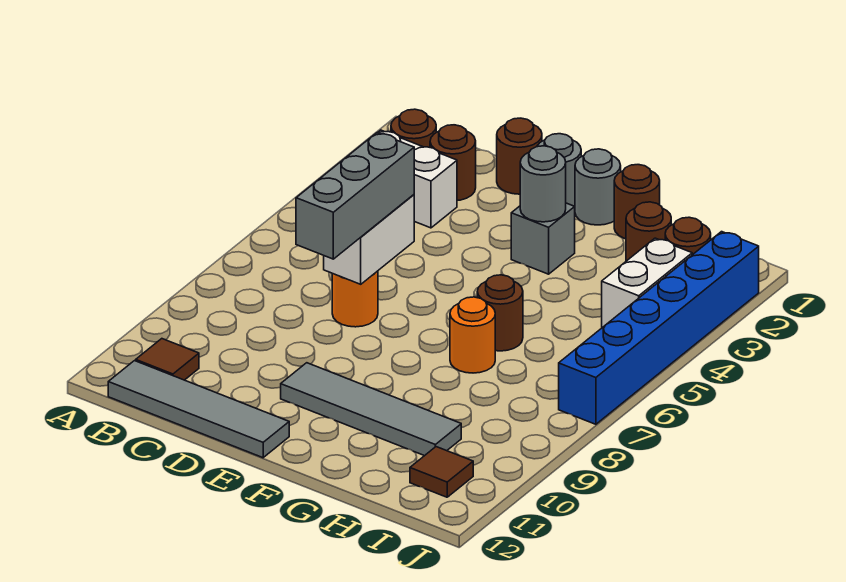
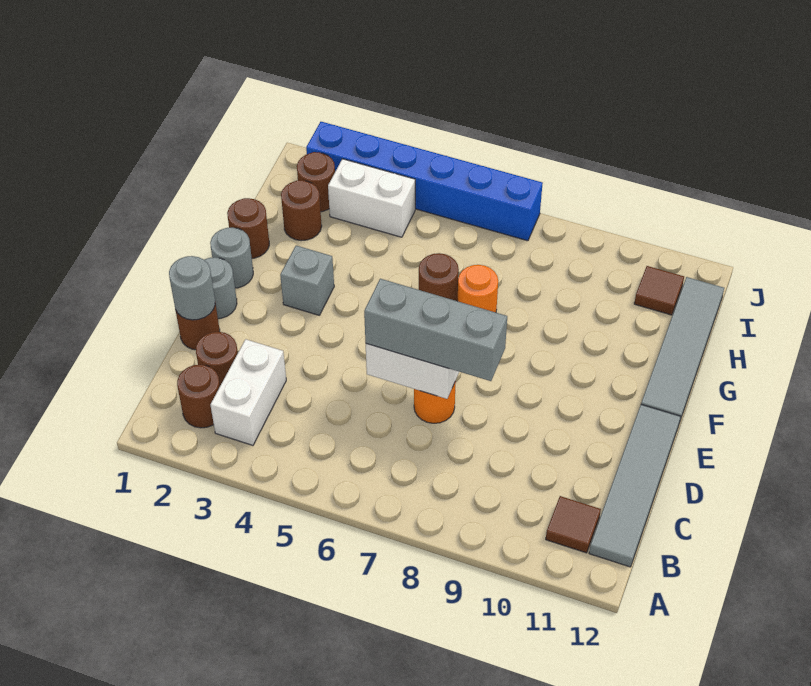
grey 1x4 tile [281,363,461,456] -> grey 1x4 tile moved to [641,277,724,423]
grey 1x1 round brick [520,146,566,222] -> grey 1x1 round brick moved to [169,256,215,320]

